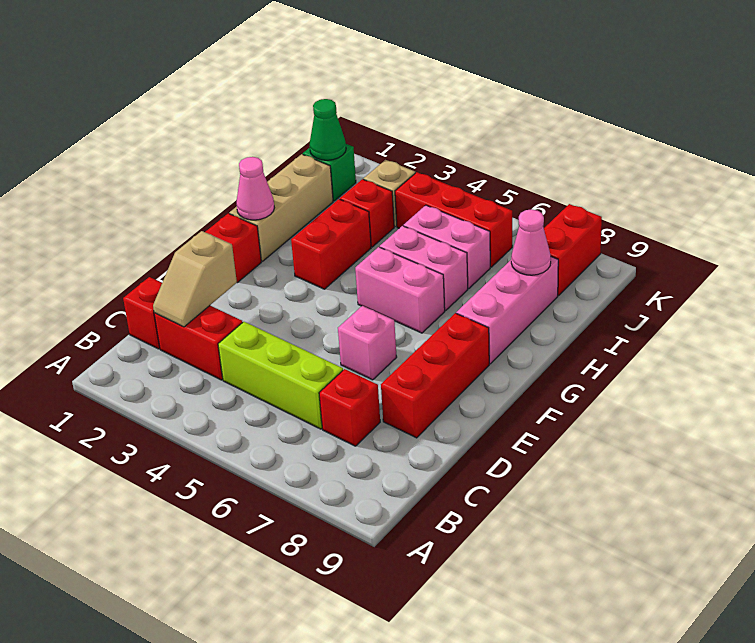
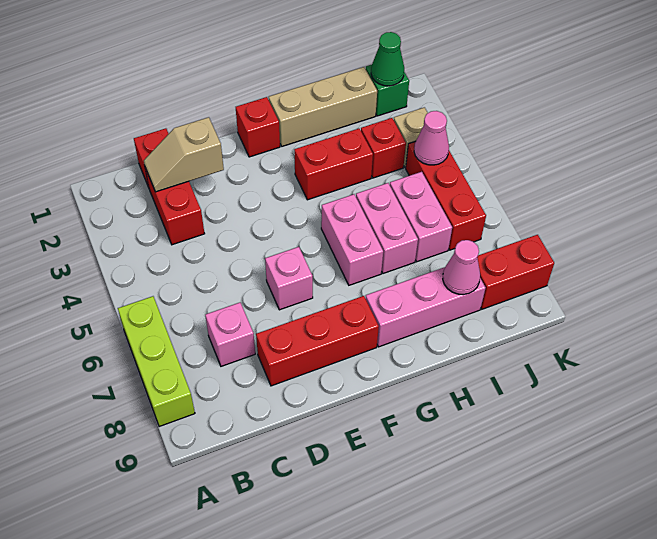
lime 1x3 brick [218,322,343,429] -> lime 1x3 brick moved to [118,296,195,427]
red 1x1 brick [319,369,380,446] -> pink 1x1 brick [205,303,255,366]
pink 1x1 cone [236,157,274,220] -> pink 1x1 cone moved to [414,111,449,165]

